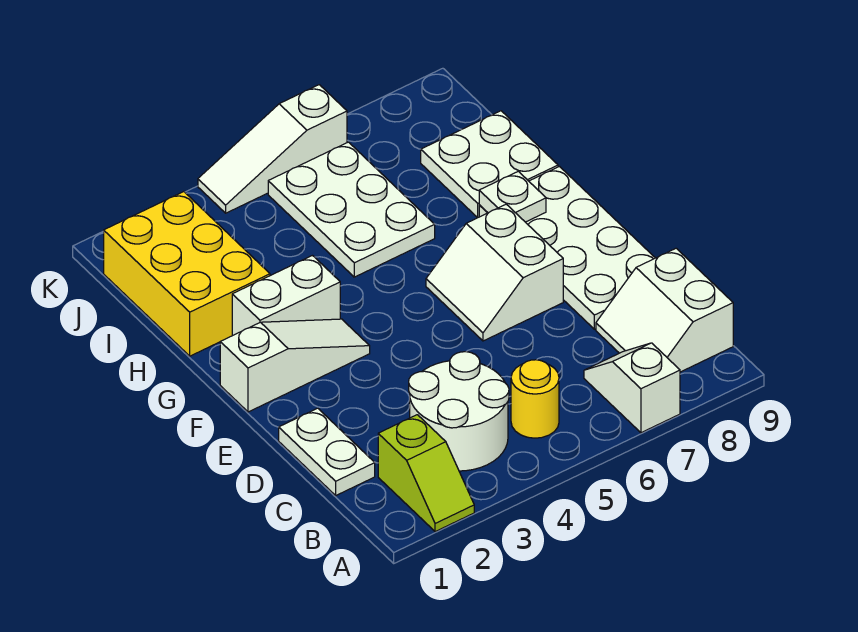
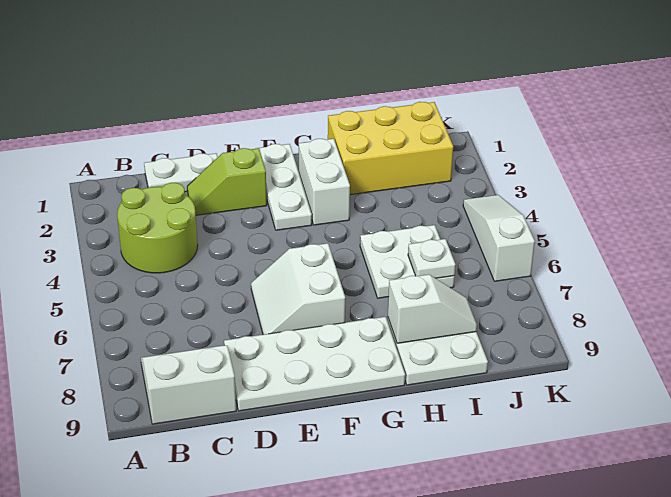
lime 1x2 slope [378,415,474,532] -> lime 1x2 slope moved to [187,148,267,215]
white 1x2 slope [584,343,680,433] -> white 1x2 slope moved to [388,274,477,343]
white 2x2 round brick [409,352,509,471] -> lime 2x2 round brick [117,183,198,273]
yellow 1x1 round brick [511,360,559,438] -> none
white 2x2 slope [426,204,563,341] -> white 2x2 slope turned to [251,243,345,335]
white 1x3 slope [220,319,370,412] -> white 1x3 plate [255,144,312,230]
white 1x1 plate [479,171,546,222] -> white 1x1 plate moved to [408,239,455,278]
white 2x3 plate [268,142,435,277] -> white 2x2 plate [360,225,455,298]

